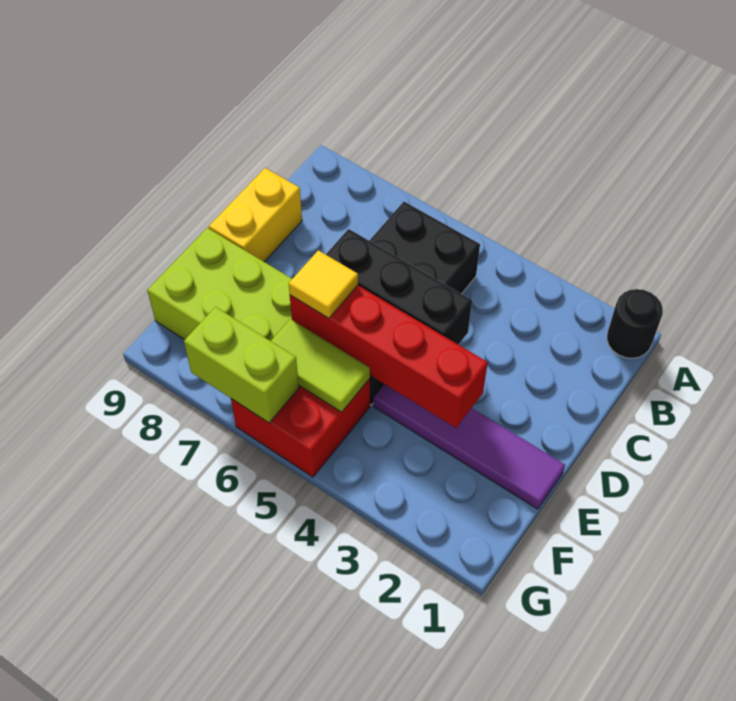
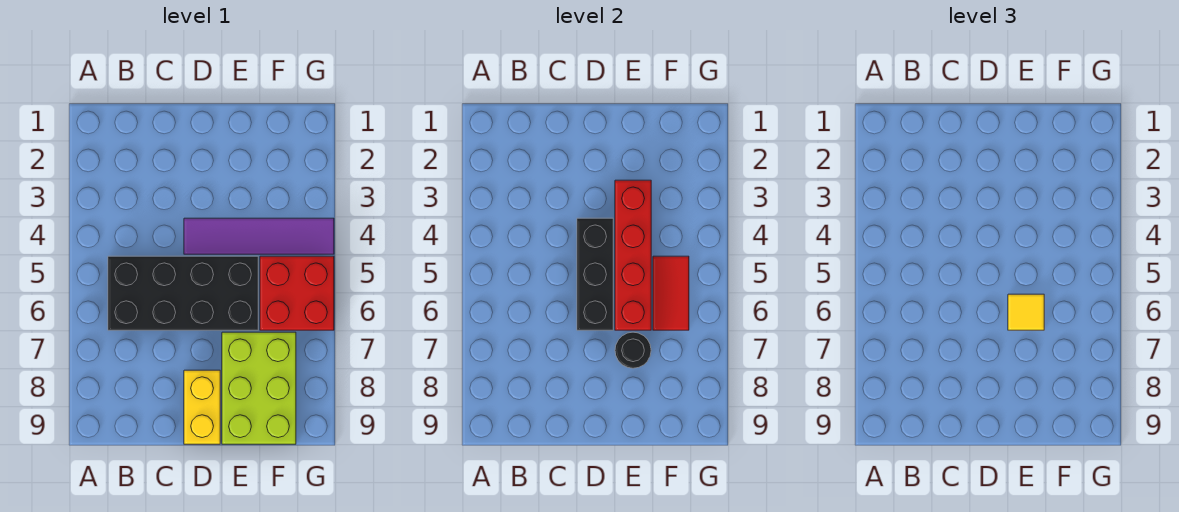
black 1x1 round brick [607,289,663,358] -> black 1x1 round brick moved to [615,332,651,368]
yellow 1x2 brick [209,168,302,262] -> yellow 1x2 brick turned to [184,370,220,444]
purple 1x4 tile [373,384,565,509] -> purple 1x4 tile turned to [184,218,334,254]
lime 1x2 tile [271,319,370,412] -> red 1x2 tile [653,256,689,330]
lime 1x2 brick [184,307,299,423] -> none

